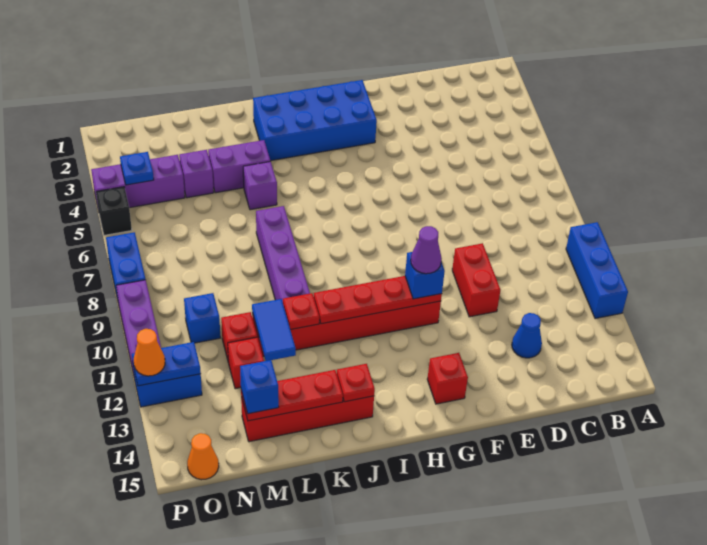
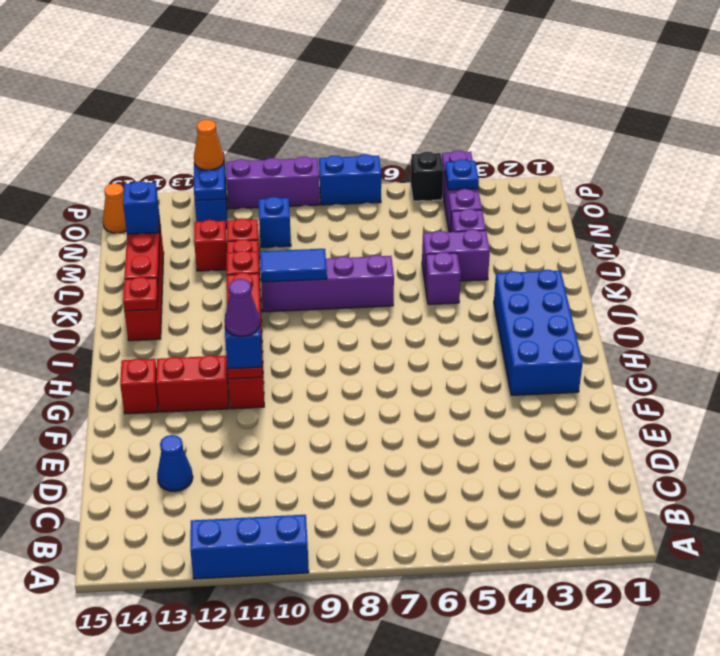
red 1x2 brick [452,243,500,317] -> red 1x2 brick moved to [156,355,229,412]
purple 1x2 brick [208,140,270,193] -> purple 1x2 brick turned to [422,229,490,281]
blue 1x2 tile [252,299,296,361] -> blue 1x2 tile moved to [260,249,327,282]

